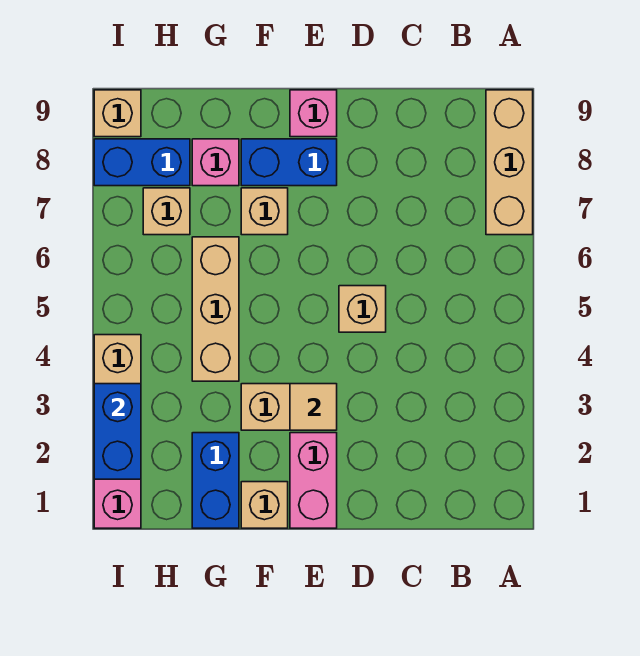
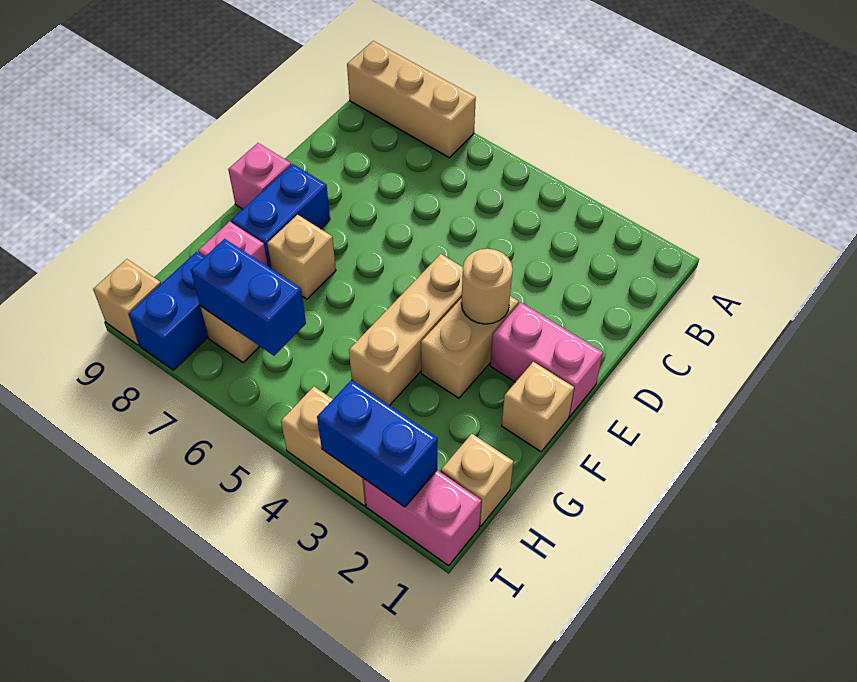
tan 1x1 brick [339,286,386,332] -> tan 1x1 brick moved to [441,434,513,526]
tan 1x1 tile [290,384,337,430] -> tan 1x1 round brick [461,249,513,324]
blue 1x2 brick [192,433,239,528] -> blue 1x2 brick moved to [191,239,306,356]
tan 1x3 brick [192,237,239,381] -> tan 1x3 brick turned to [349,254,463,406]

